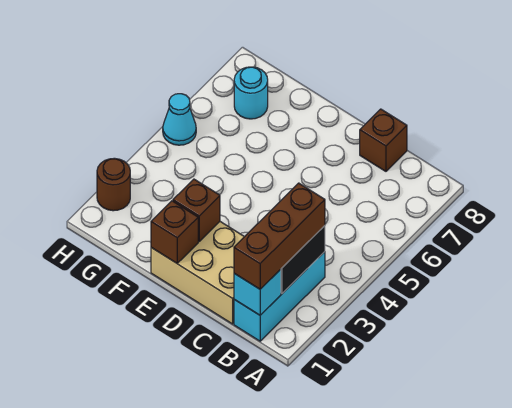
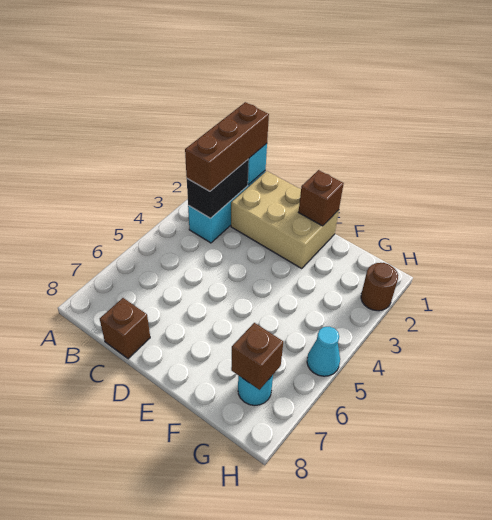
brown 1x1 brick [173,179,220,241] -> brown 1x1 brick moved to [231,323,283,390]

